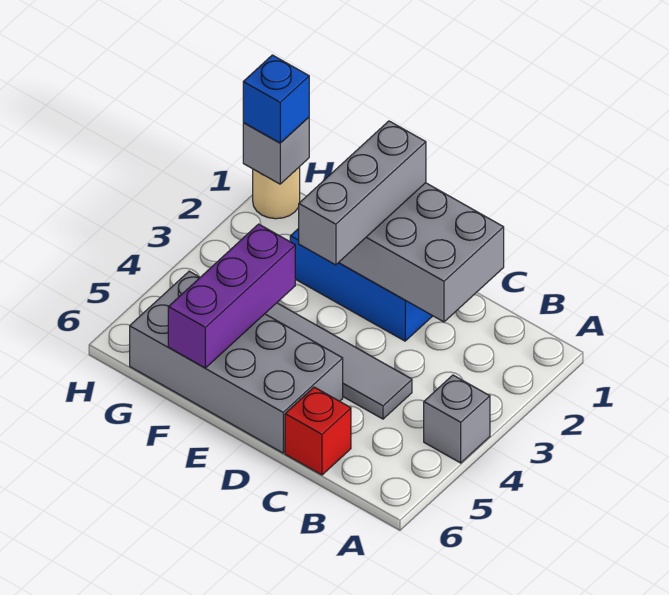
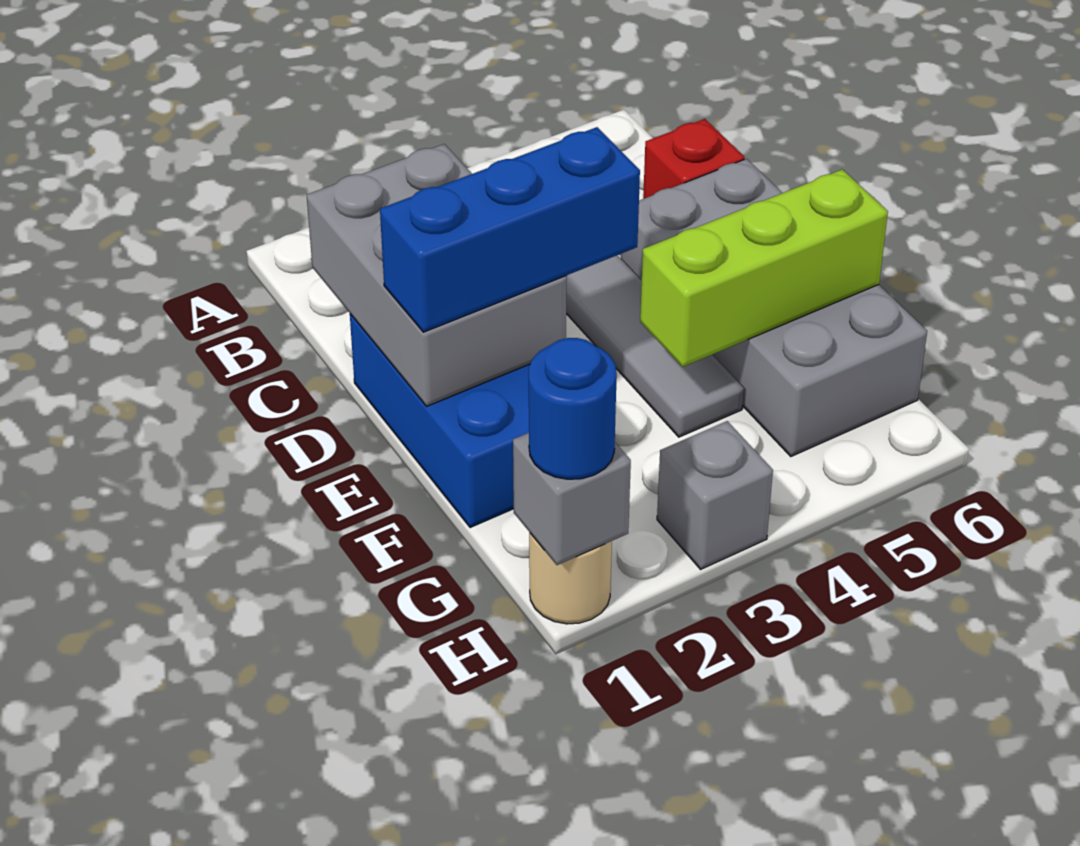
grey 1x1 brick [424,375,490,463] -> grey 1x1 brick moved to [657,421,773,569]
grey 1x3 brick [299,121,426,265] -> blue 1x3 brick [380,127,640,332]
purple 1x3 brick [168,224,295,368] -> lime 1x3 brick [640,169,888,367]
blue 1x1 brick [243,55,309,143] -> blue 1x1 round brick [529,338,617,479]

